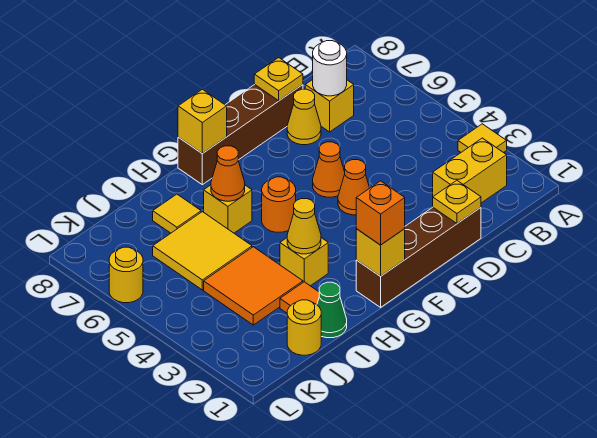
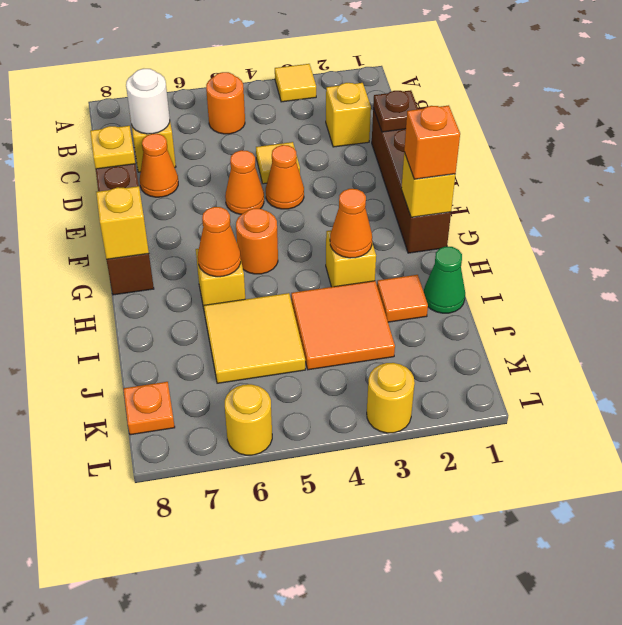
yellow 1x2 brick [433,138,507,203] -> yellow 1x1 brick [326,83,371,147]
none -> orange 1x1 round brick [206,72,245,134]
yellow 1x1 plate [433,180,481,223] -> brown 1x1 plate [373,90,418,132]
yellow 1x1 cone [287,89,321,145] -> orange 1x1 cone [140,134,178,197]
yellow 1x1 cone [287,199,321,254] -> orange 1x1 cone [330,189,372,258]
yellow 1x1 tile [153,194,201,233] -> yellow 1x1 tile moved to [256,142,300,184]
yellow 1x1 round brick [287,300,321,355] -> yellow 1x1 round brick moved to [367,363,415,433]
none -> orange 1x1 plate [124,382,175,435]

